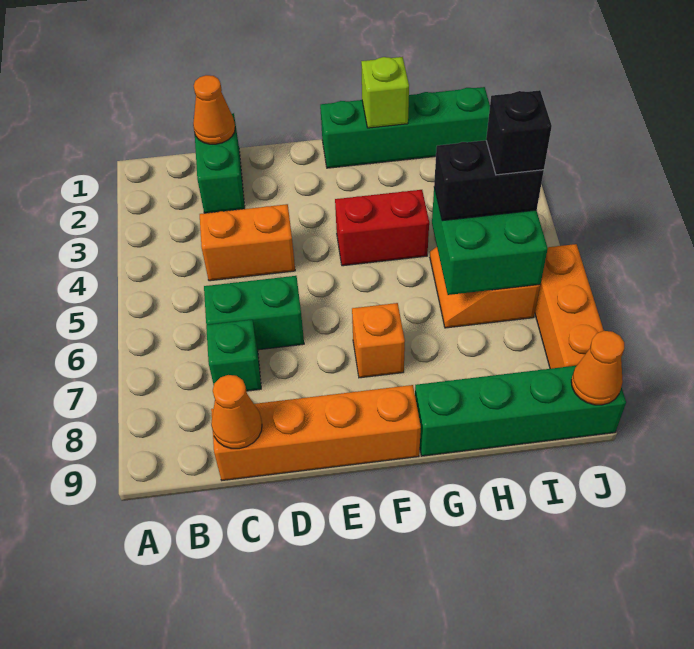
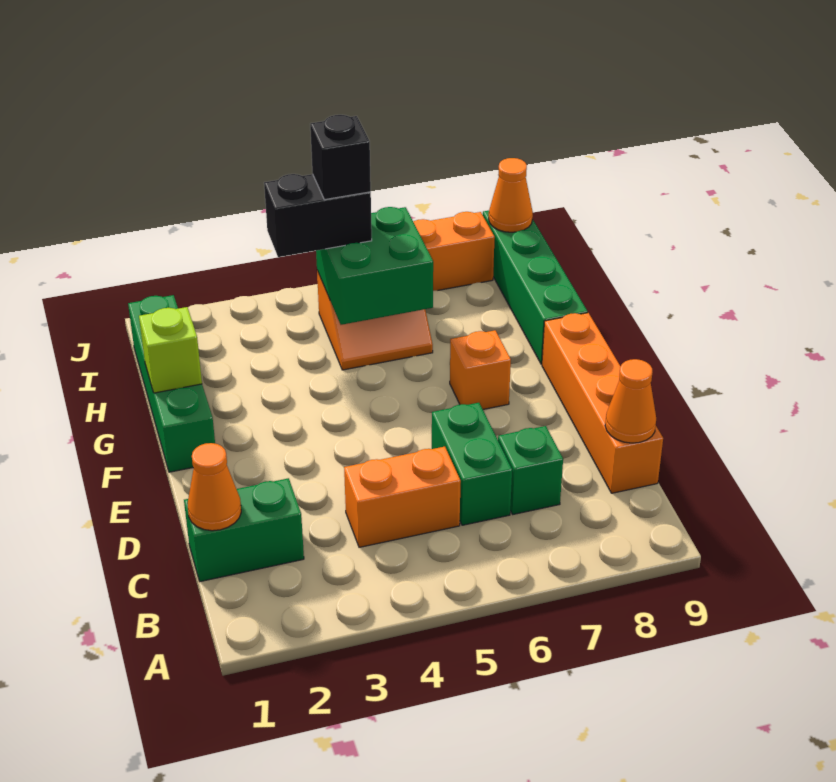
orange 1x2 brick [200,204,295,281] -> orange 1x2 brick turned to [344,447,461,547]
red 1x2 brick [335,190,429,266] -> none
black 1x2 brick [434,140,544,221] -> black 1x2 brick turned to [264,174,372,257]

